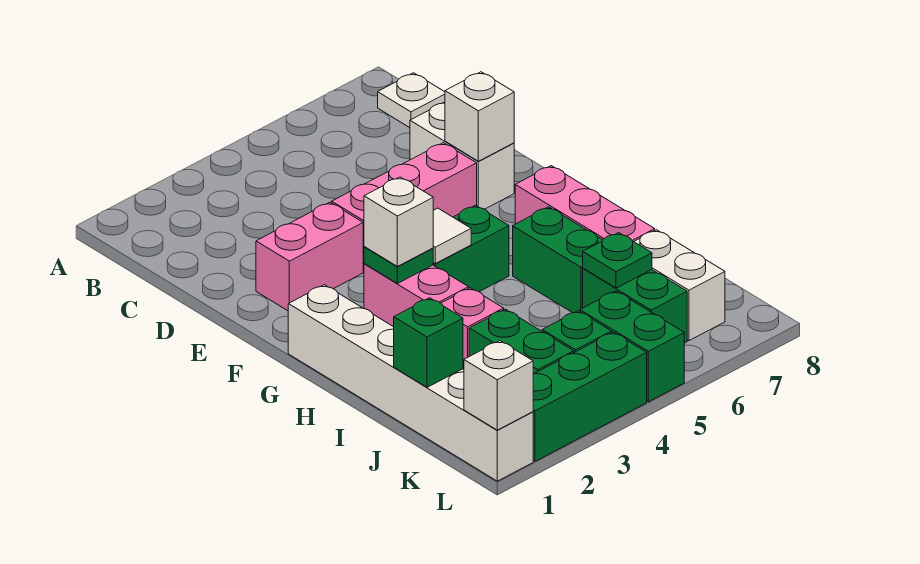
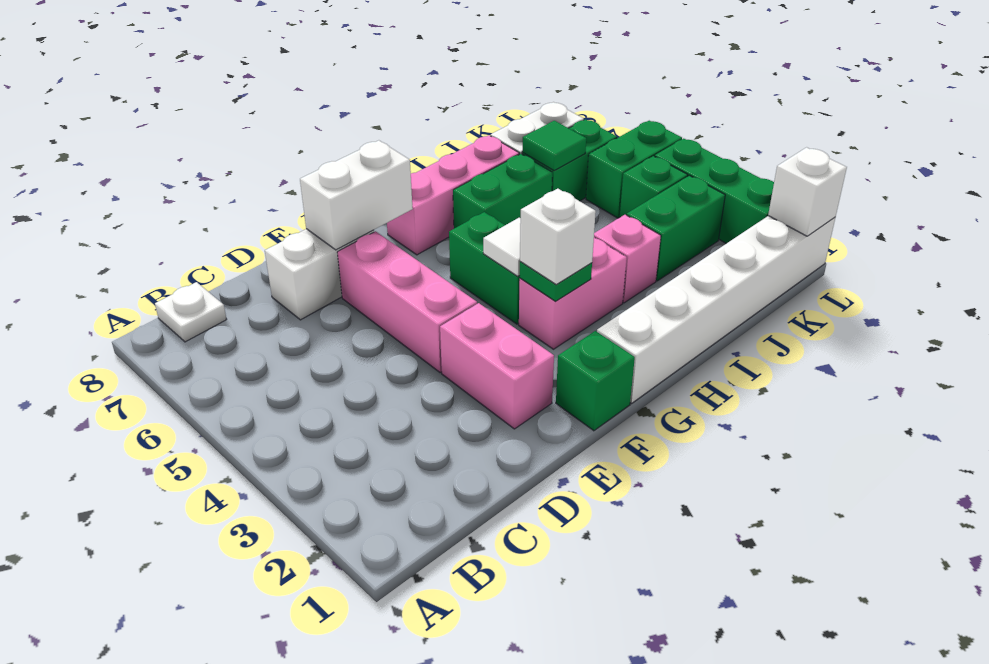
white 1x1 brick [445,72,514,161] -> white 1x2 brick [300,140,413,250]
green 1x1 brick [394,298,463,387] -> green 1x1 brick moved to [556,331,635,431]
green 1x1 plate [583,233,652,288] -> green 1x1 tile [522,121,586,171]

